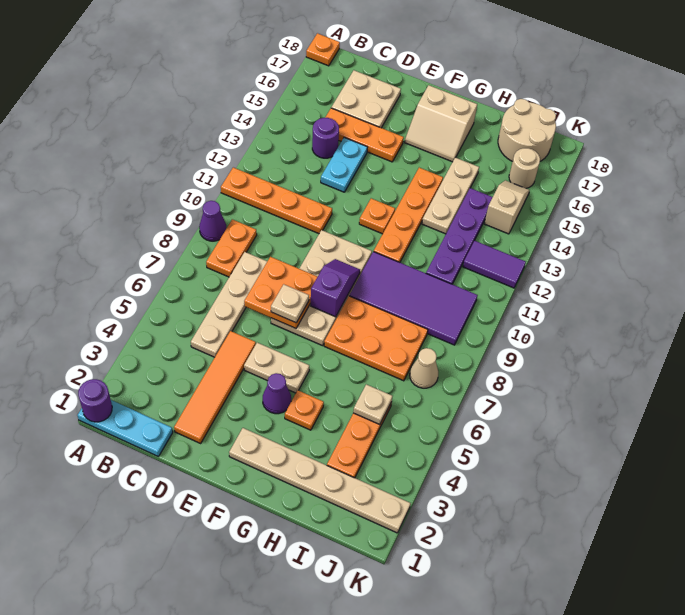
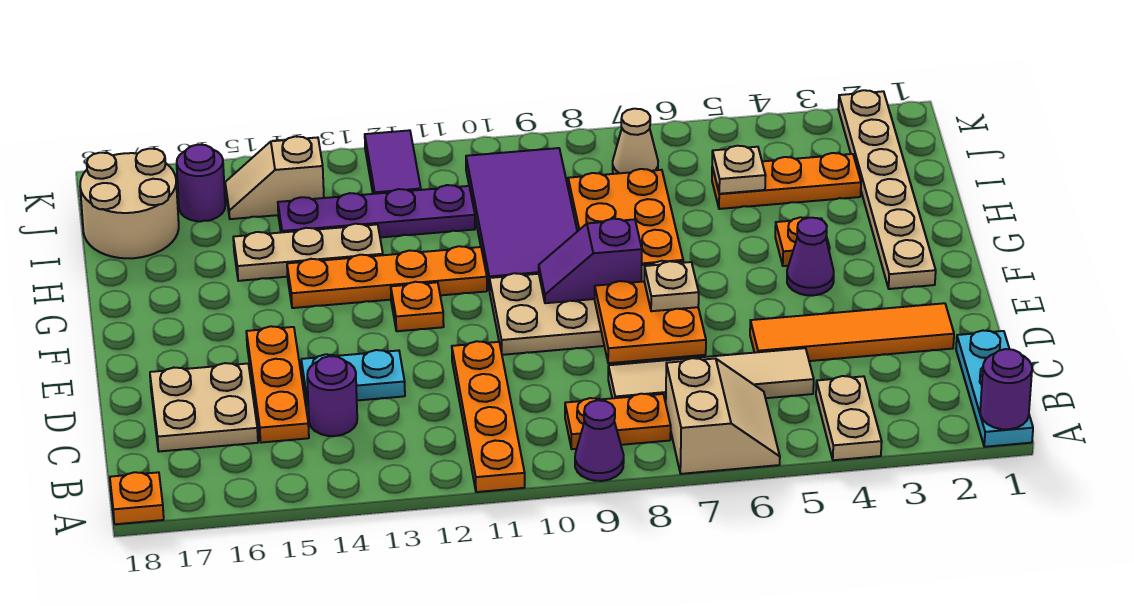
tan 1x4 plate [191,252,267,357] -> tan 1x4 tile [608,348,814,402]
tan 1x2 plate [244,343,309,393] -> tan 1x2 plate moved to [816,376,882,460]
tan 2x2 slope [405,85,477,162] -> tan 2x2 slope moved to [666,358,780,474]
tan 1x1 round brick [509,148,540,188] -> purple 1x1 round brick [177,144,225,221]

